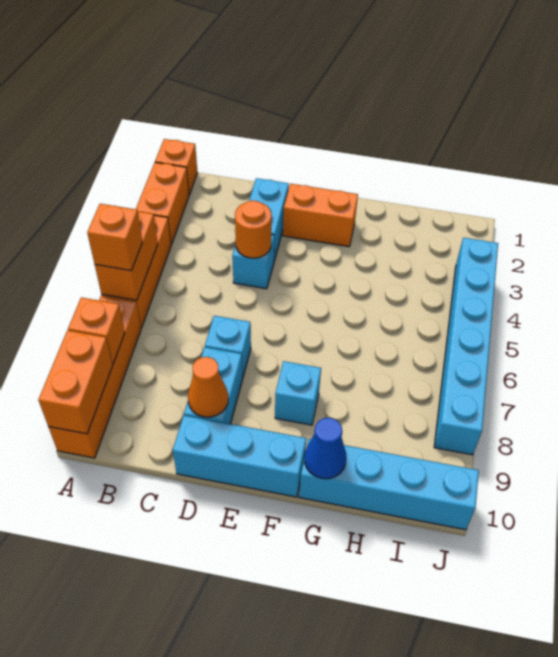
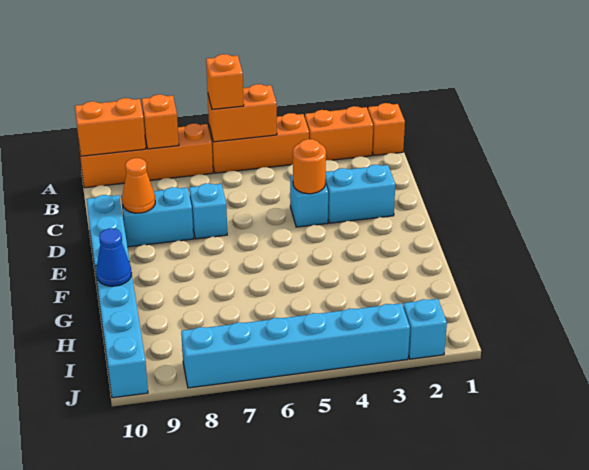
orange 1x2 brick [283,184,358,247] -> none
cyan 1x1 brick [275,361,321,425] -> cyan 1x1 brick moved to [403,299,447,359]

